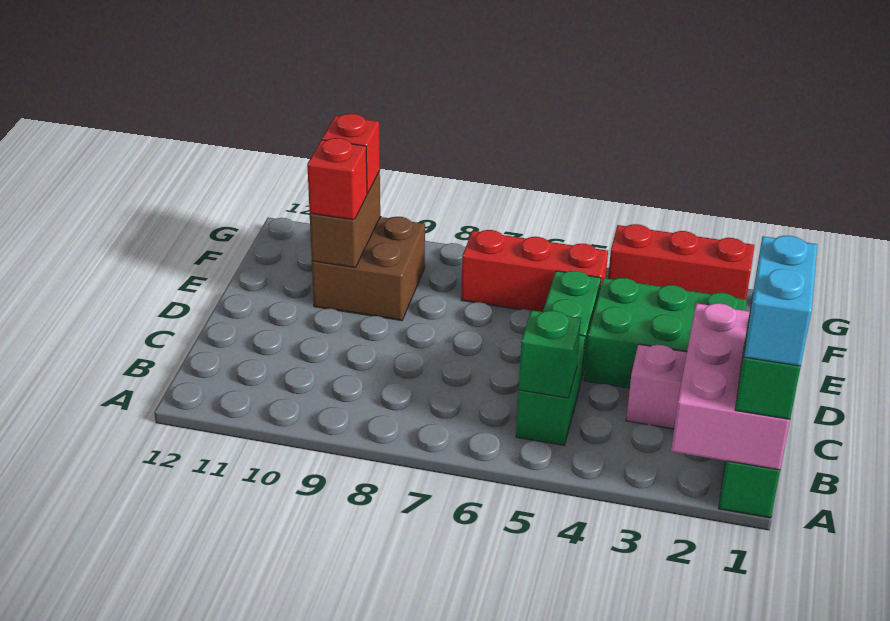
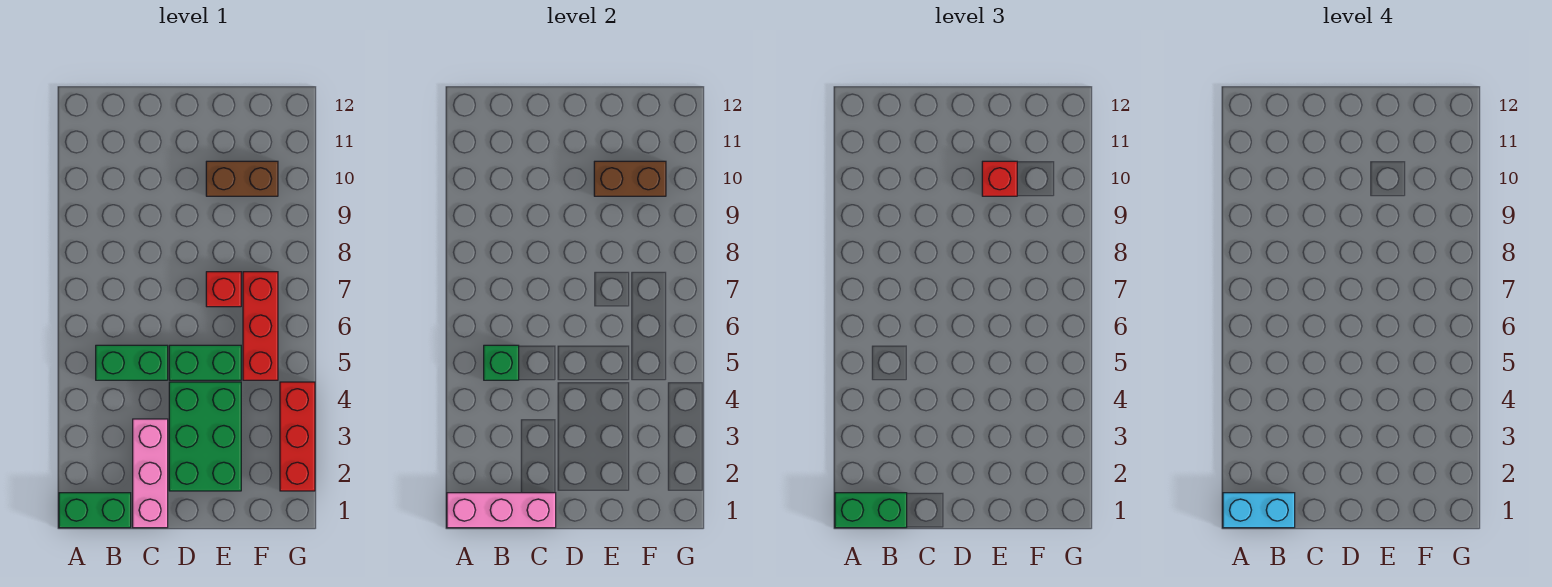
pink 2x3 brick [671,303,790,470] -> pink 1x3 brick [447,493,556,528]
brown 2x2 brick [312,217,425,321] -> brown 1x2 brick [206,161,278,196]
red 1x1 brick [322,114,380,194] -> red 1x1 brick moved to [206,272,241,307]

